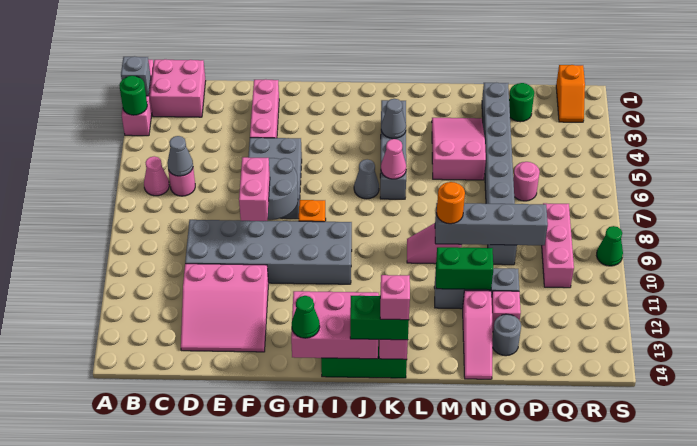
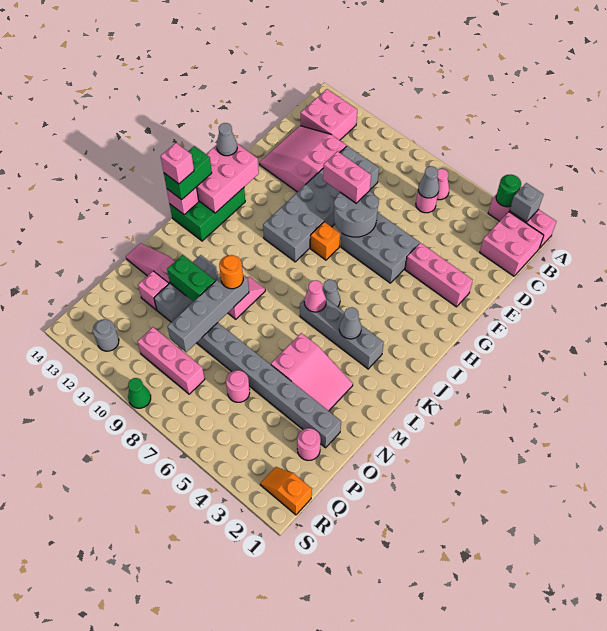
none -> pink 2x2 brick [301,89,357,140]
green 1x1 cone [292,296,320,338] -> grey 1x1 cone [217,123,237,156]
green 1x2 brick [436,247,493,290] -> green 1x2 brick turned to [167,255,215,302]
grey 1x1 round brick [492,314,521,356] -> grey 1x1 round brick moved to [93,319,119,351]
green 1x1 round brick [509,83,534,122] -> pink 1x1 round brick [297,428,320,460]

